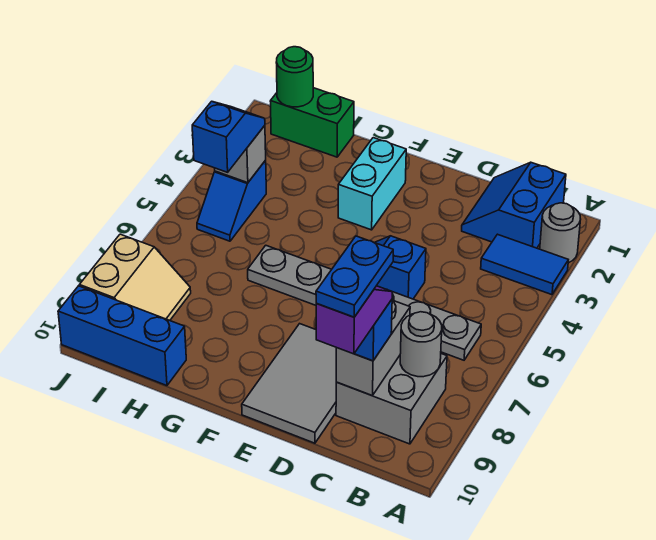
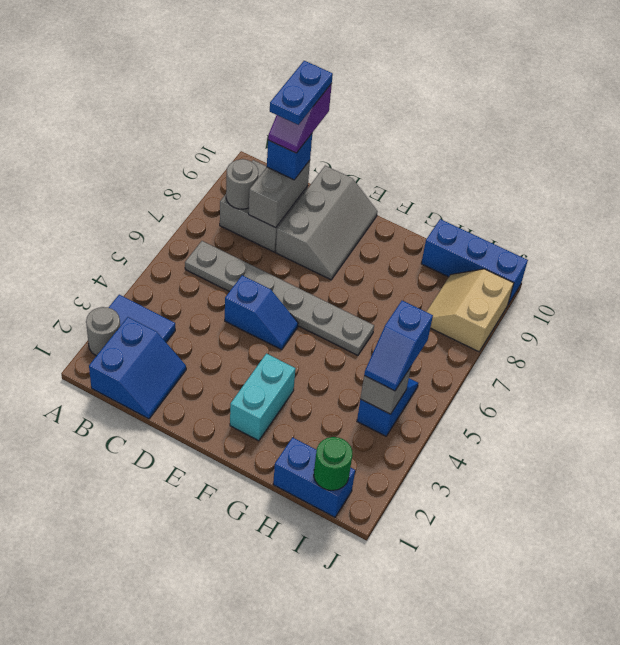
grey 2x3 tile [242,324,336,443] -> grey 2x3 slope [276,166,378,280]
green 1x2 brick [270,88,354,157] -> blue 1x2 brick [273,438,355,517]

